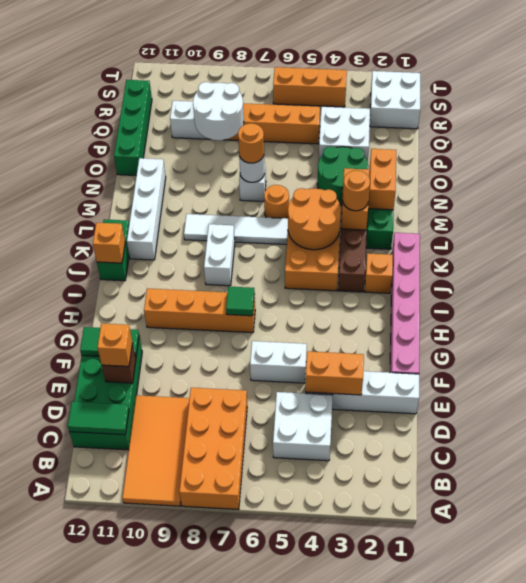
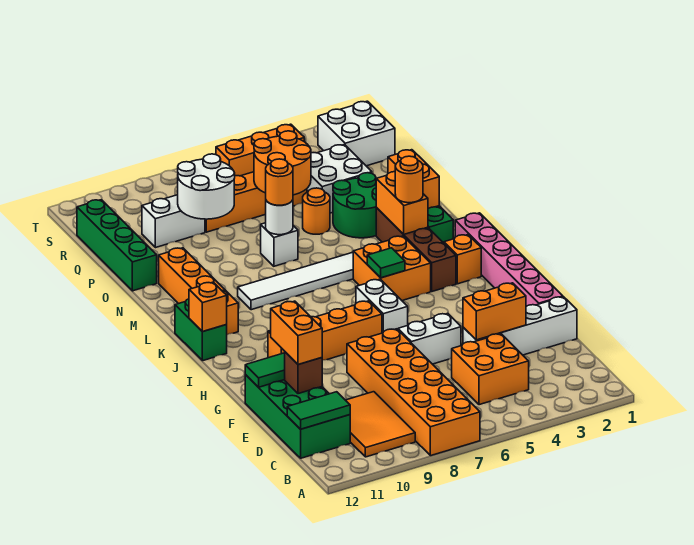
orange 2x4 brick [179,388,247,510] -> orange 2x6 brick [347,329,480,456]
orange 2x4 tile [122,395,190,506] -> orange 2x3 tile [346,392,415,457]
white 2x2 brick [273,392,333,461] -> orange 2x2 brick [452,334,529,405]
orange 1x1 brick [98,323,133,366] -> orange 1x2 brick [271,301,322,365]
green 1x1 tile [226,287,255,316] -> green 1x1 tile moved to [367,248,405,278]
white 1x2 brick [204,224,235,286] -> white 1x2 brick moved to [356,279,408,333]
orange 2x2 round brick [288,188,341,250] -> orange 2x2 round brick moved to [254,131,311,195]
white 1x4 brick [127,158,166,260] -> orange 1x4 brick [159,248,238,335]
orange 1x1 round brick [264,185,289,218] -> orange 1x1 round brick moved to [303,188,330,234]

